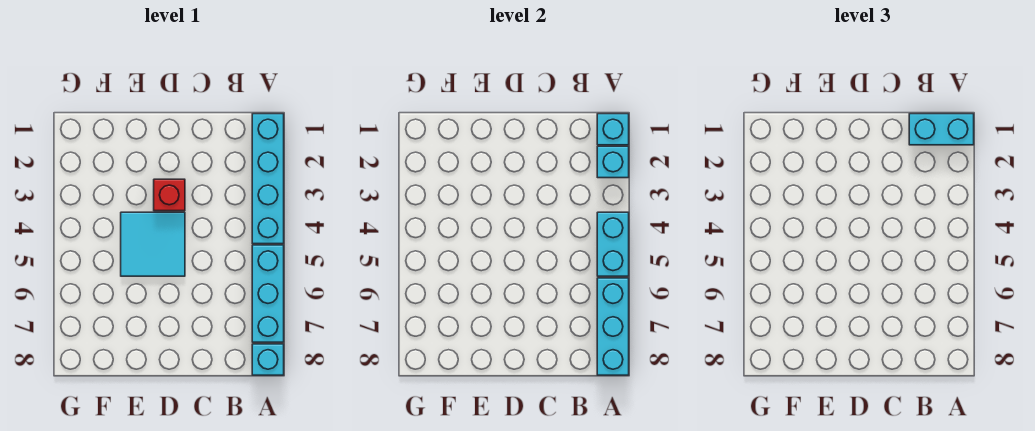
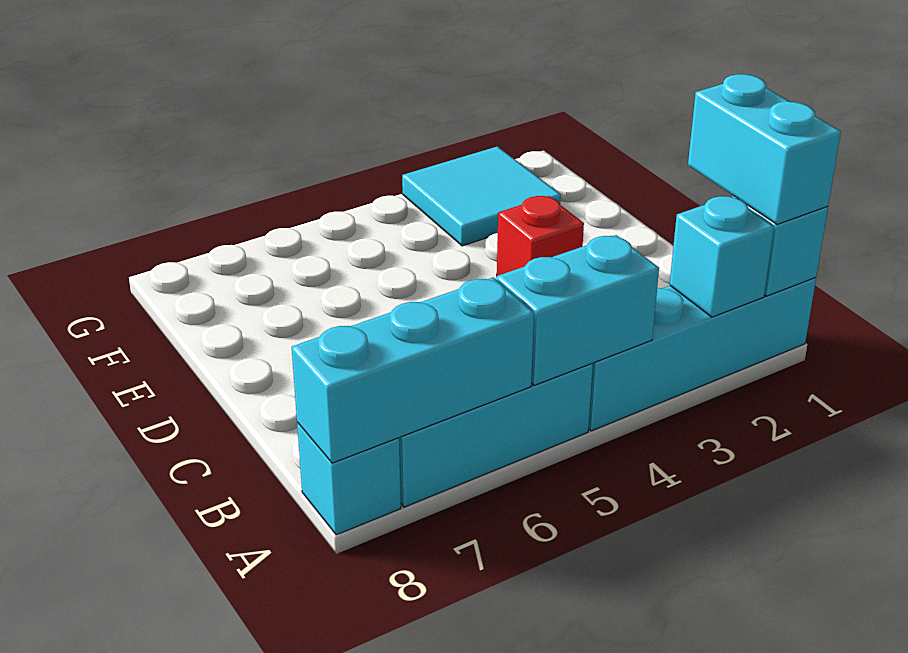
cyan 2x2 tile [121,212,185,276] -> cyan 2x2 tile moved to [402,146,561,246]

